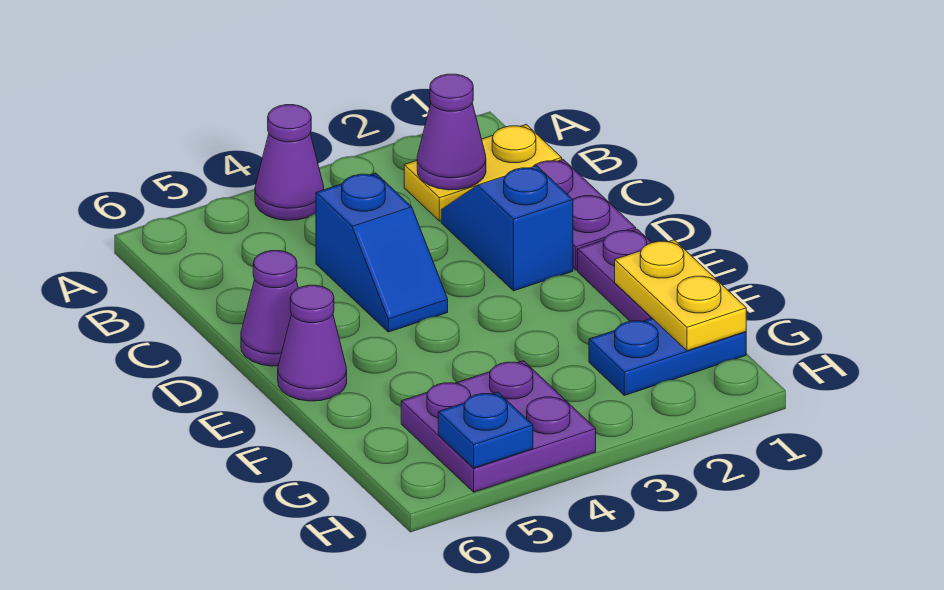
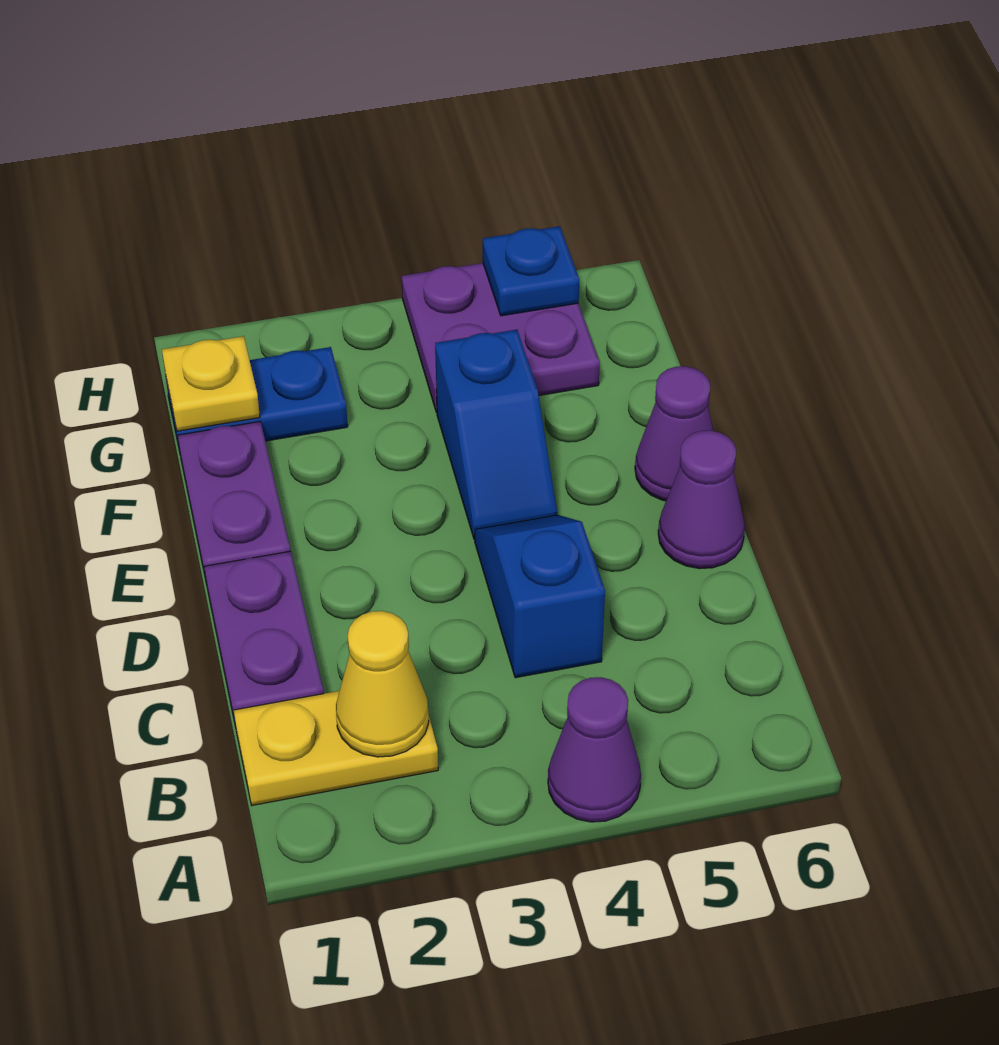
purple 1x1 cone [417,74,486,190] -> yellow 1x1 cone [336,611,429,757]
blue 1x2 slope [441,166,573,291] -> blue 1x2 slope moved to [435,330,557,539]
yellow 1x2 plate [615,240,746,351] -> yellow 1x1 plate [162,336,260,431]

